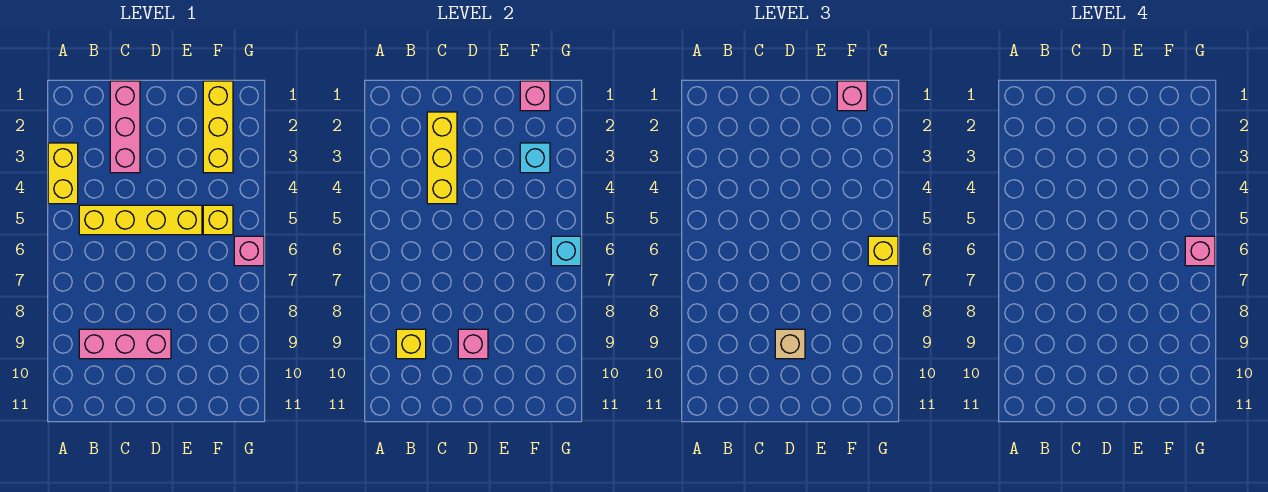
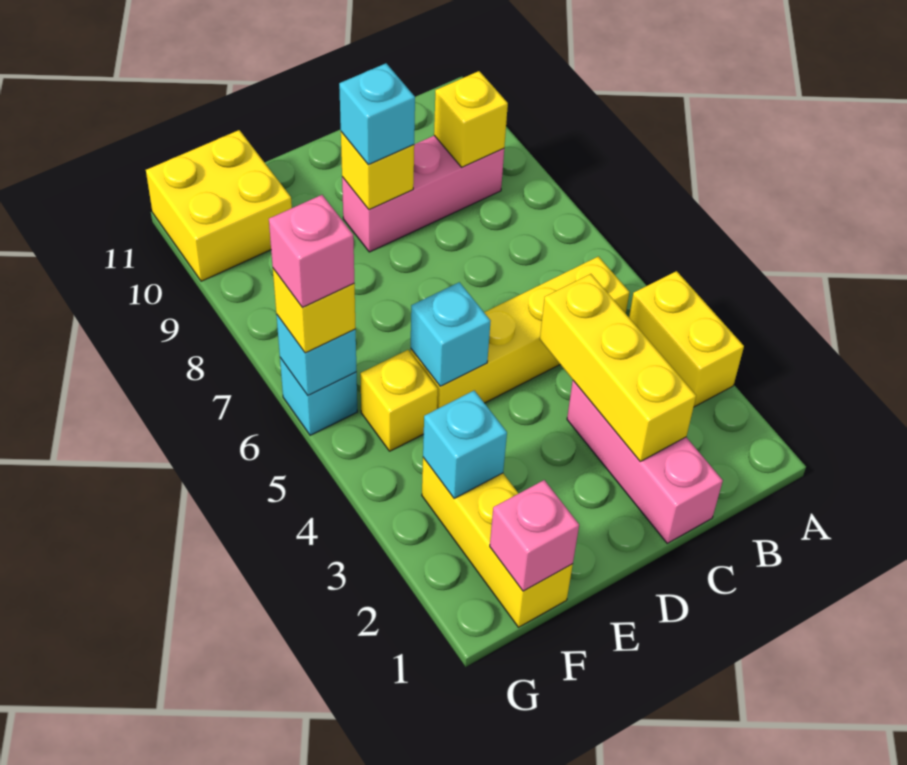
pink 1x1 brick [458,329,488,359] -> yellow 1x1 brick [341,132,414,210]
tan 1x1 brick [775,329,805,359] -> cyan 1x1 brick [339,63,415,165]
none -> cyan 1x1 brick [411,282,491,386]
pink 1x1 brick [837,81,867,111] -> none
none -> yellow 2x2 brick [146,130,292,281]
pink 1x1 brick [234,236,264,266] -> cyan 1x1 brick [280,358,357,435]

